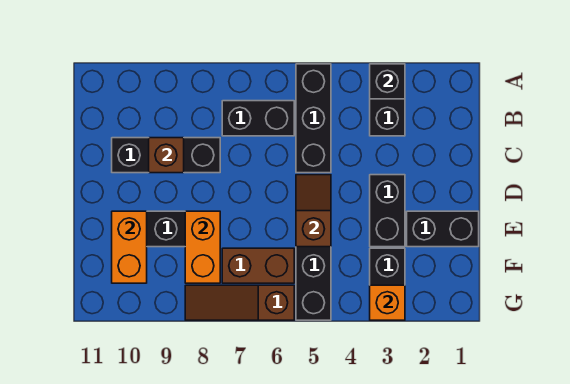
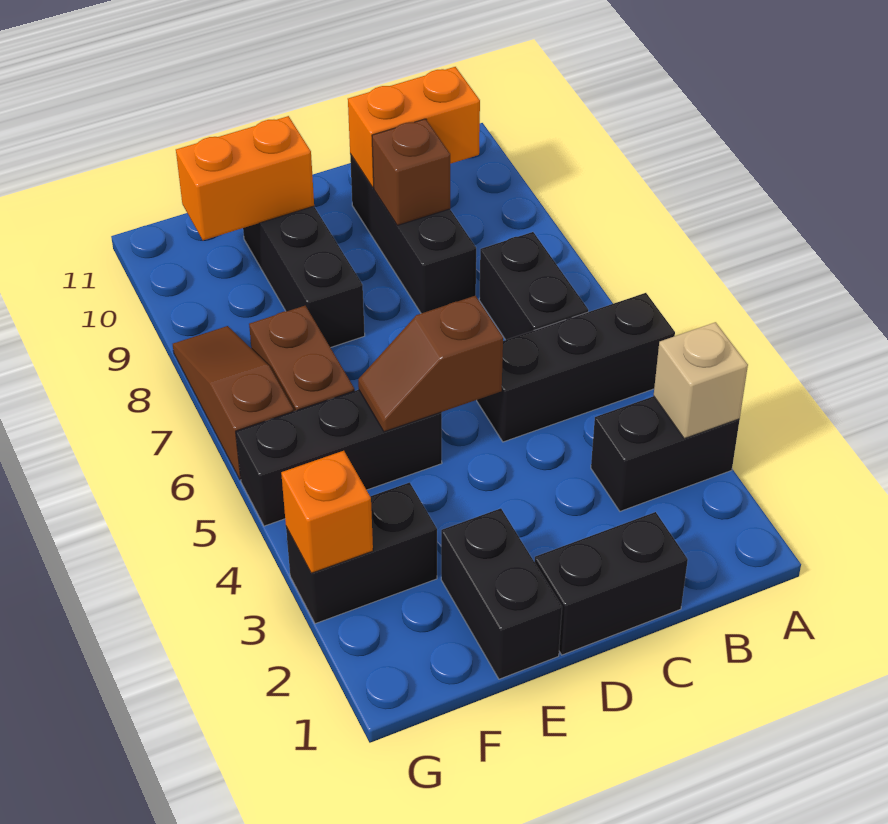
black 1x1 brick [370,64,405,99] -> tan 1x1 brick [654,322,748,439]
black 1x2 brick [370,175,405,247] -> black 1x2 brick moved to [535,512,688,655]
brown 1x2 slope [296,175,331,247] -> brown 1x2 slope turned to [358,296,503,432]
orange 1x2 brick [185,211,220,283] -> orange 1x2 brick moved to [348,67,480,188]

